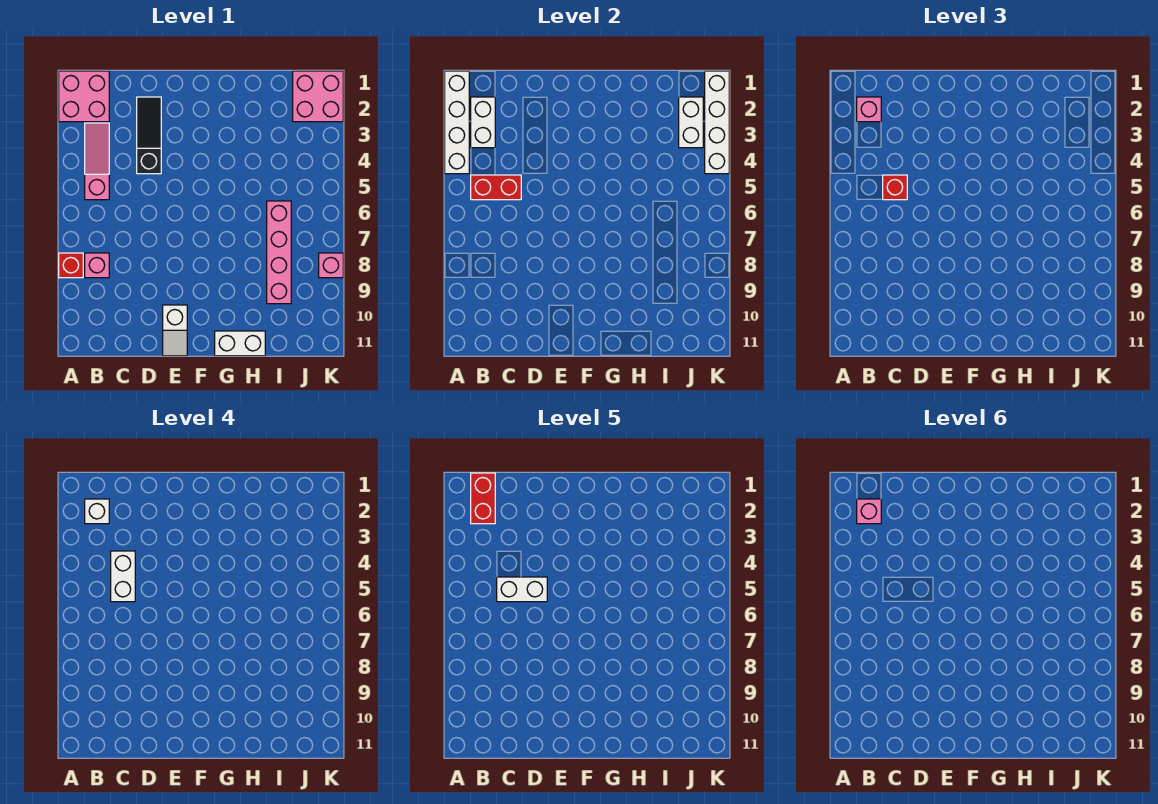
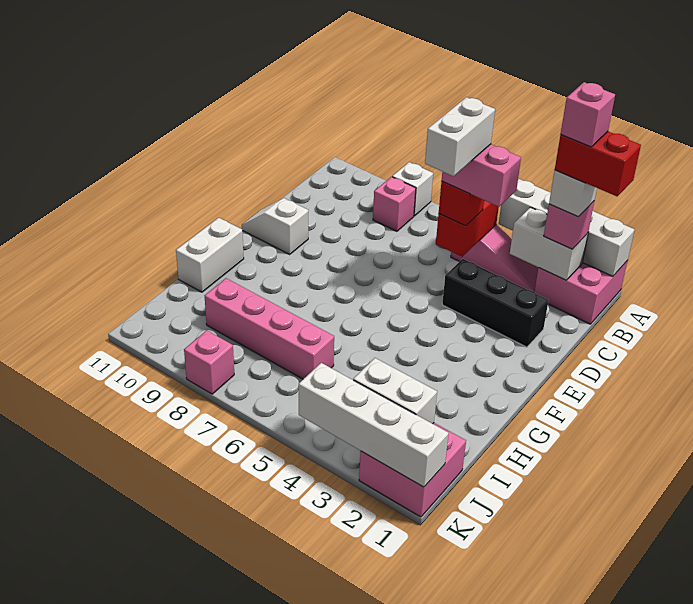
red 1x1 brick [59,253,83,278] -> white 1x1 brick [392,162,433,216]
white 1x2 brick [111,551,135,602] -> pink 1x2 brick [442,144,521,207]
black 1x3 slope [137,97,161,174] -> black 1x3 brick [442,259,549,347]

